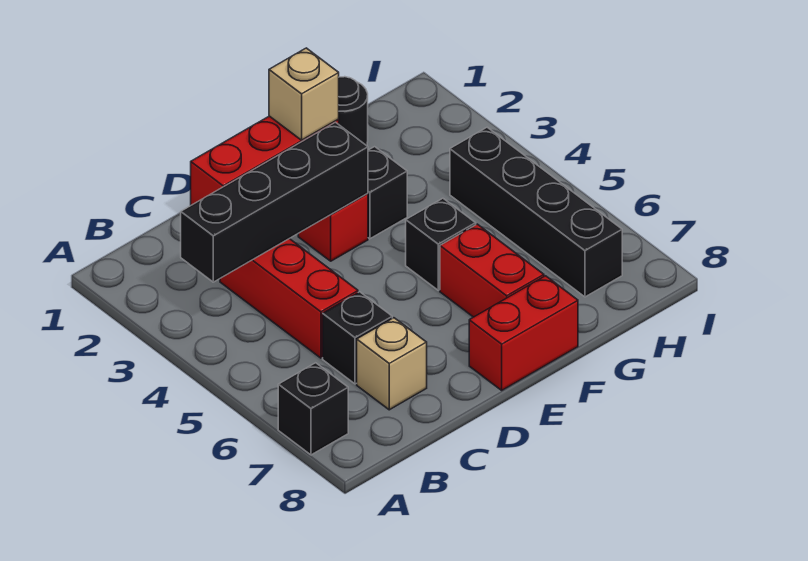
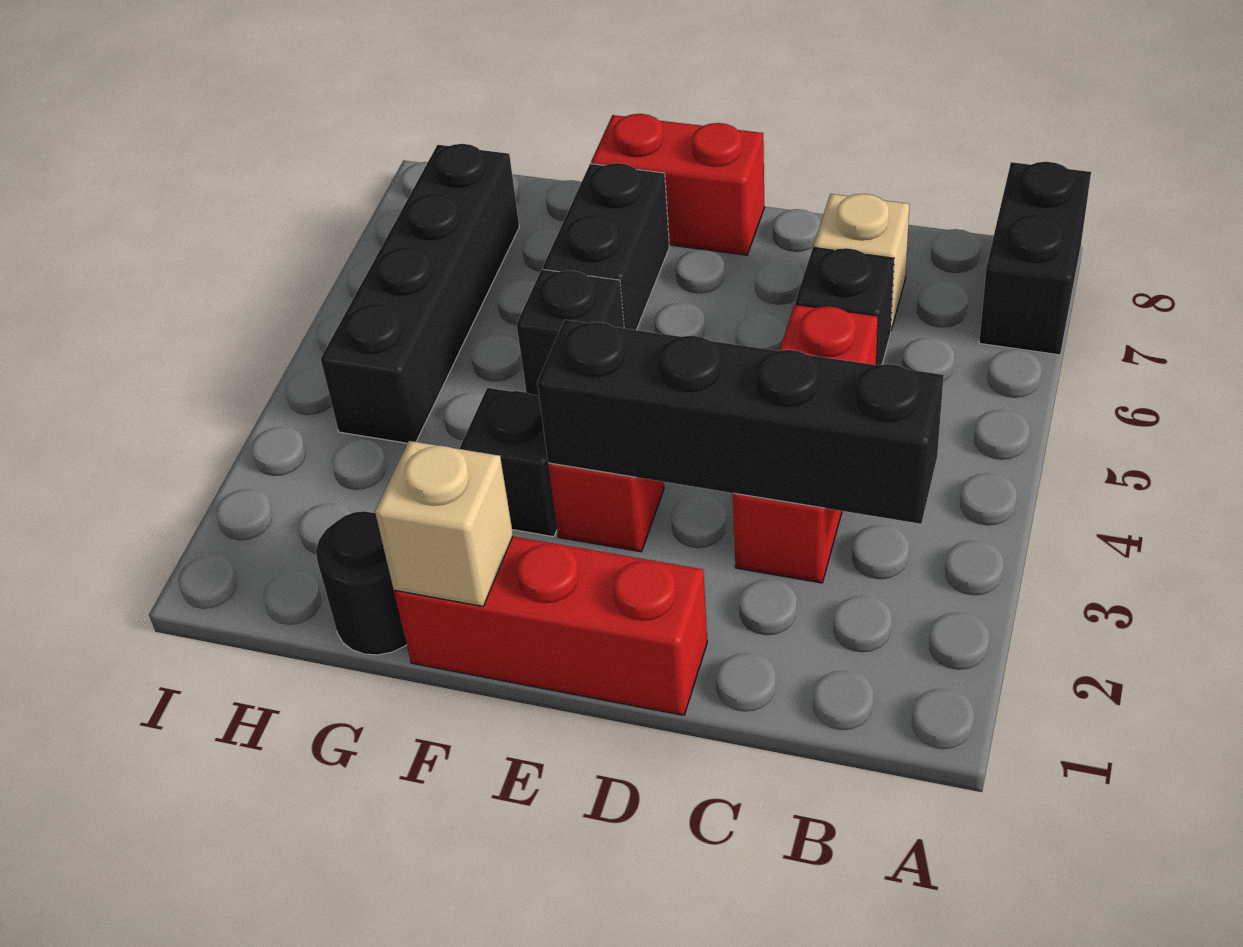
black 1x1 brick [278,363,348,455] -> black 1x2 brick [979,162,1091,355]
red 1x2 brick [440,224,544,317] -> black 1x2 brick [543,163,669,330]

